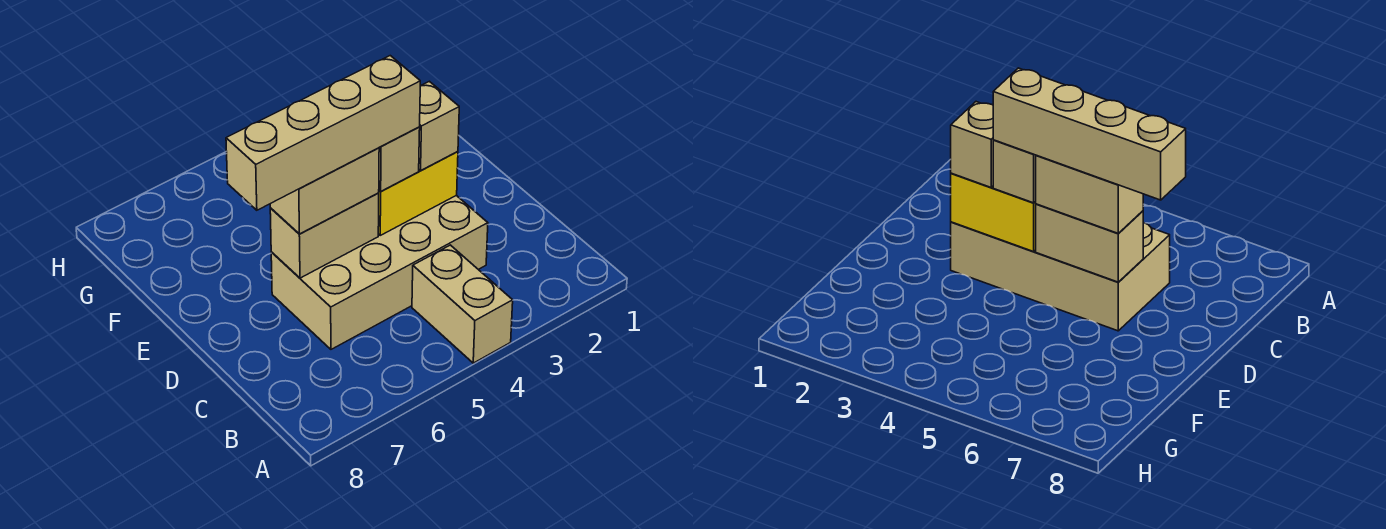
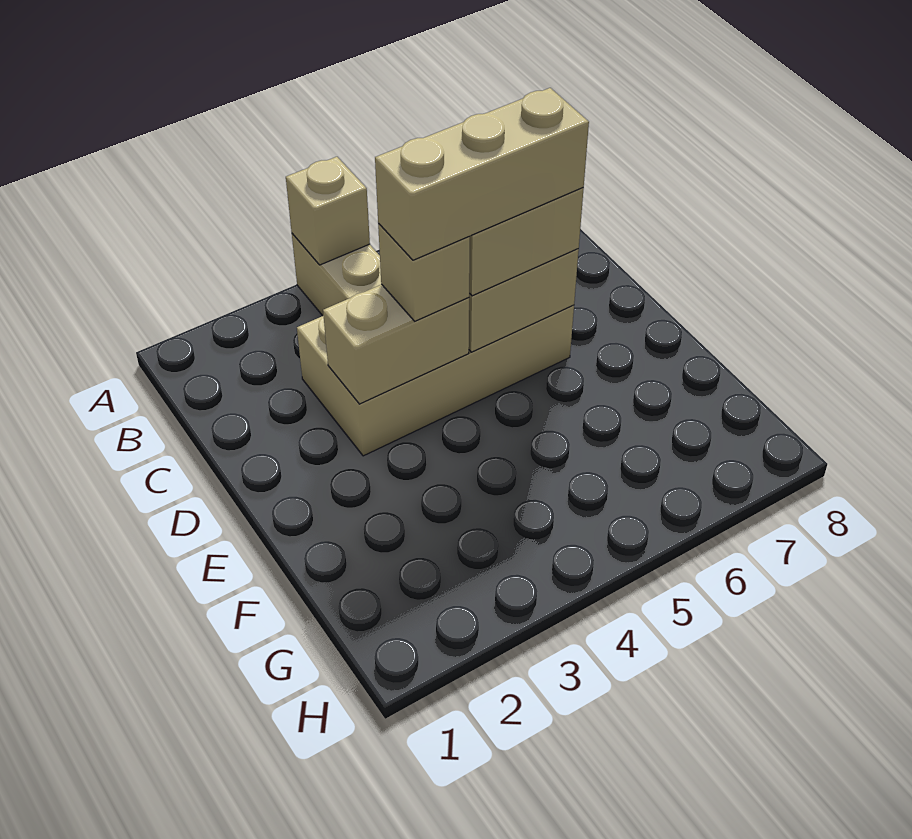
yellow 1x2 brick [378,151,458,235] -> tan 1x2 brick [323,284,469,404]
tan 1x1 brick [419,81,459,170] -> tan 1x1 brick moved to [286,157,370,265]
tan 1x4 brick [226,56,420,210] -> tan 1x3 brick [375,88,589,260]

